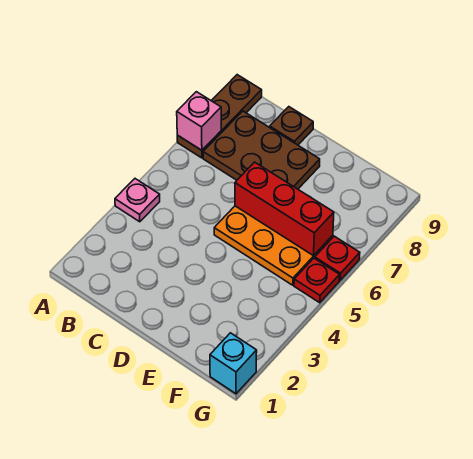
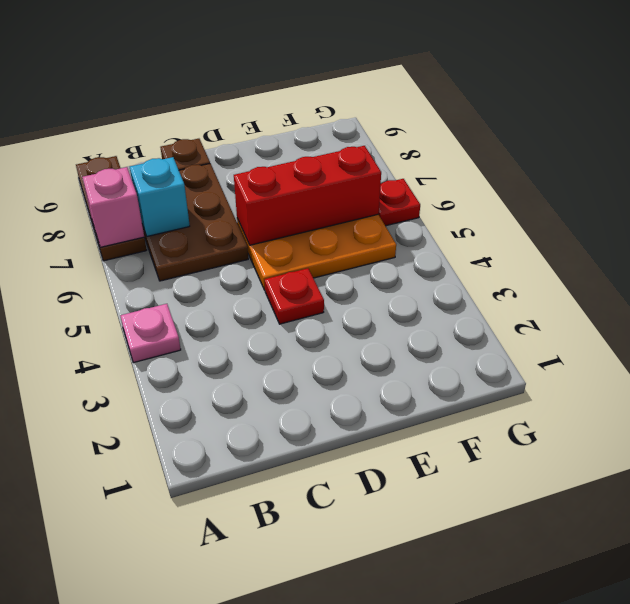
brown 2x3 plate [203,111,320,189] -> brown 2x3 plate turned to [142,164,248,281]
cyan 1x1 brick [210,333,257,394] -> cyan 1x1 brick moved to [130,157,190,236]
red 1x1 plate [294,258,340,303] -> red 1x1 plate moved to [265,268,324,324]

